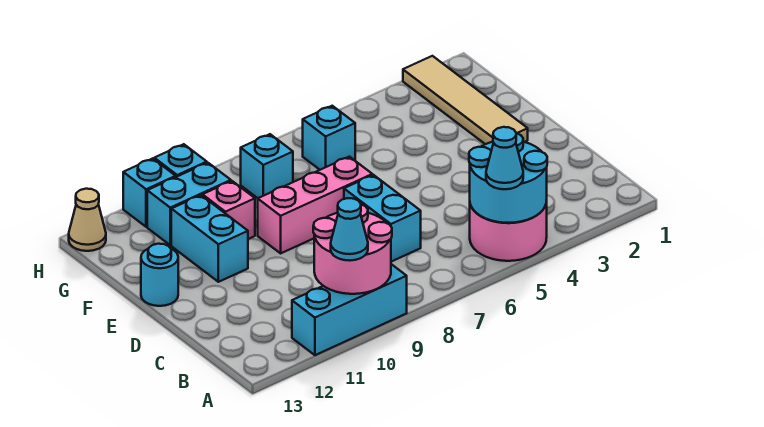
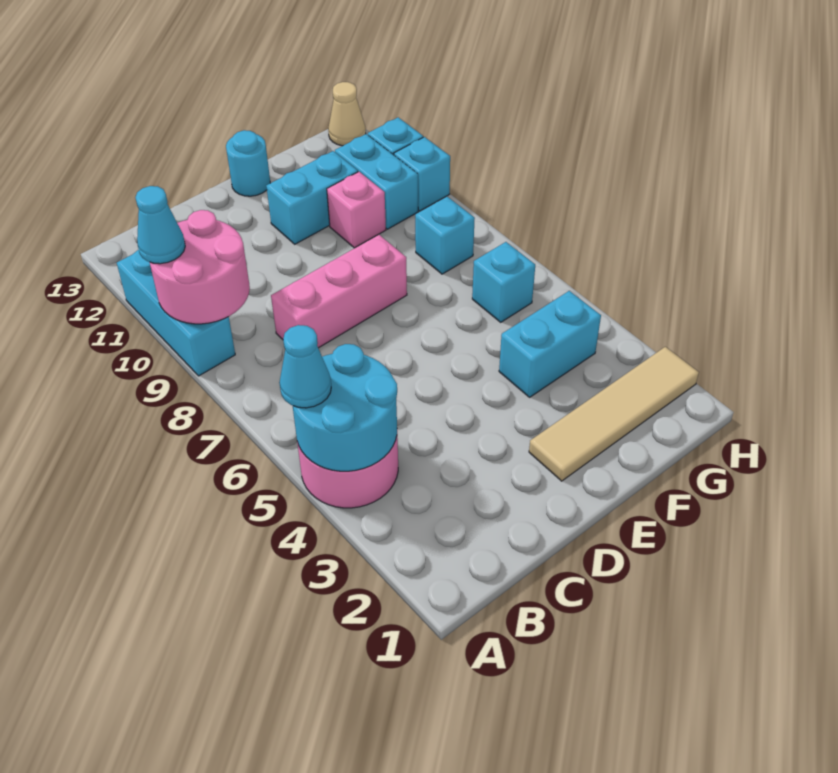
cyan 1x2 brick [344,175,421,262] -> cyan 1x2 brick moved to [499,291,601,397]
pink 1x3 brick [258,157,372,253] -> pink 1x3 brick turned to [271,235,407,348]

